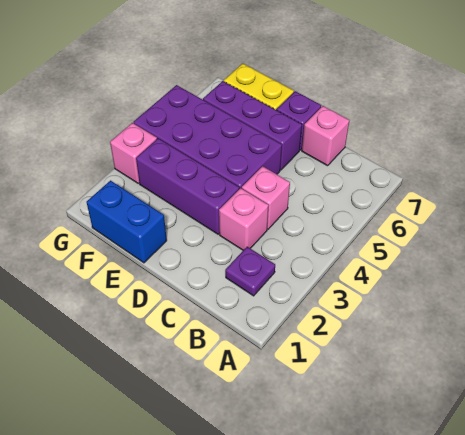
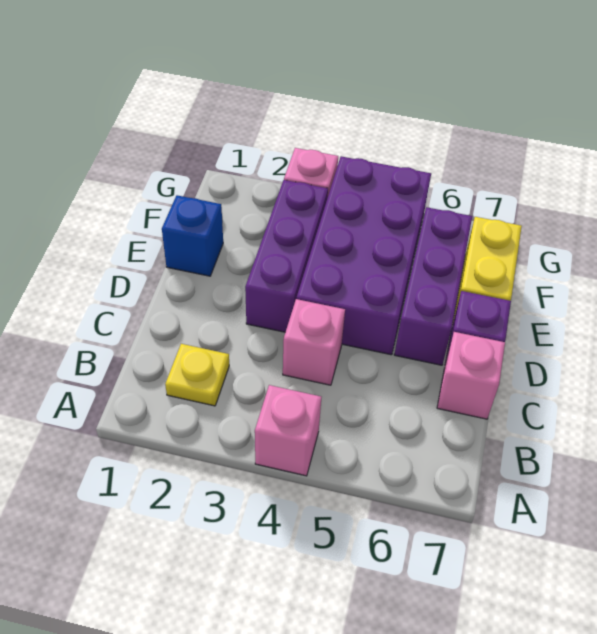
purple 1x1 plate [225,247,275,296] -> yellow 1x1 plate [165,344,229,406]
pink 1x1 brick [219,188,269,250] -> pink 1x1 brick moved to [255,385,321,476]
blue 1x2 brick [87,181,167,263] -> blue 1x1 brick [162,195,223,276]

